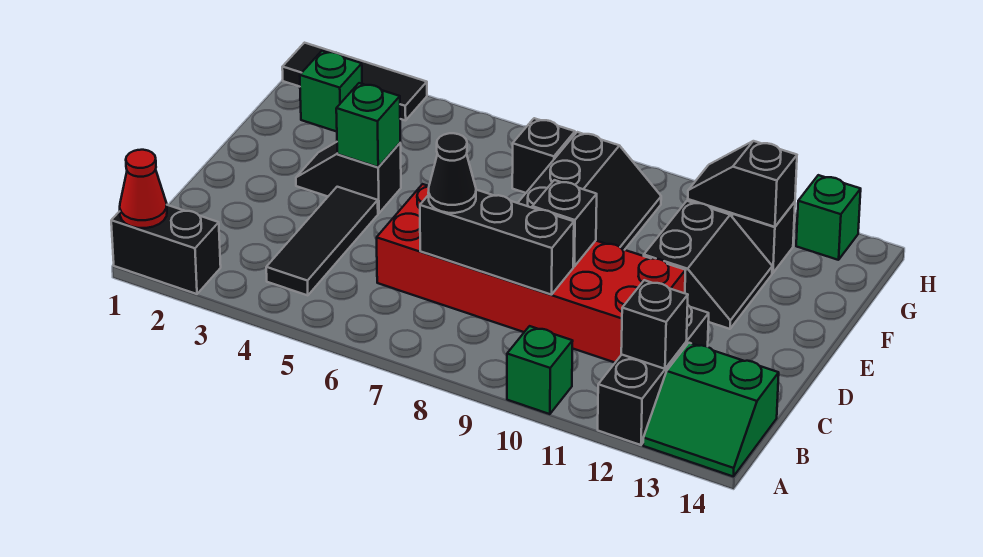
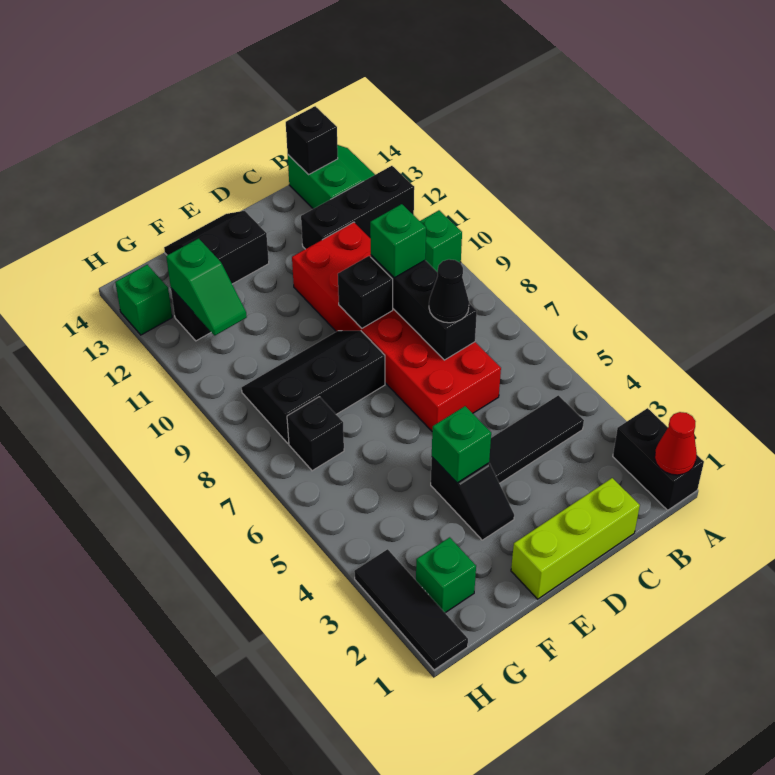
black 1x1 brick [621,280,688,369] -> black 1x1 brick moved to [286,106,338,175]
none -> lime 1x3 brick [511,478,640,599]
none -> green 1x1 brick [370,204,426,278]
black 2x2 slope [644,201,772,329] -> black 2x2 slope moved to [164,211,269,284]
black 1x2 slope [688,141,797,227] -> green 1x2 slope [166,238,247,335]

